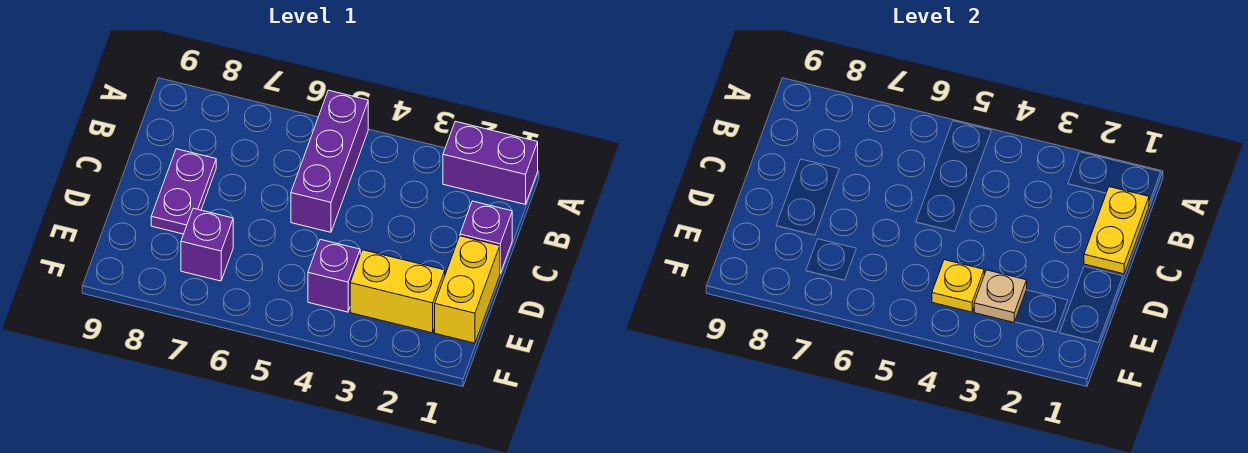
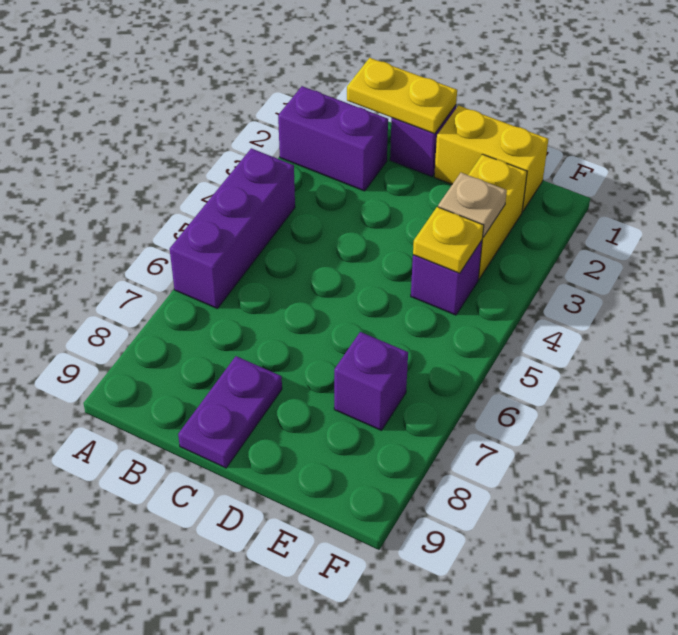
purple 1x2 brick [443,121,538,204] -> purple 1x2 brick turned to [278,86,388,191]
purple 1x3 brick [291,90,368,232] -> purple 1x3 brick turned to [170,148,295,308]
purple 1x2 plate [151,149,216,234] -> purple 1x2 plate turned to [178,356,282,468]

